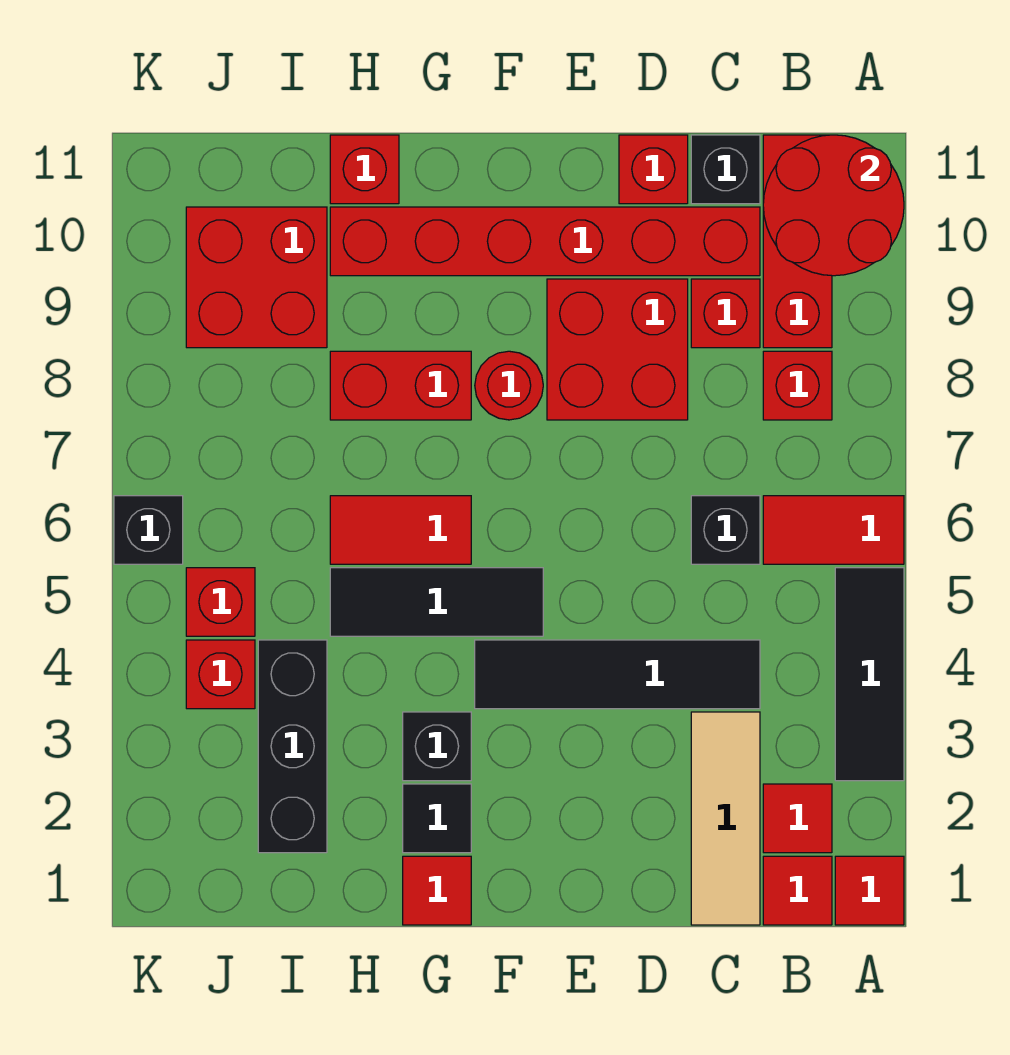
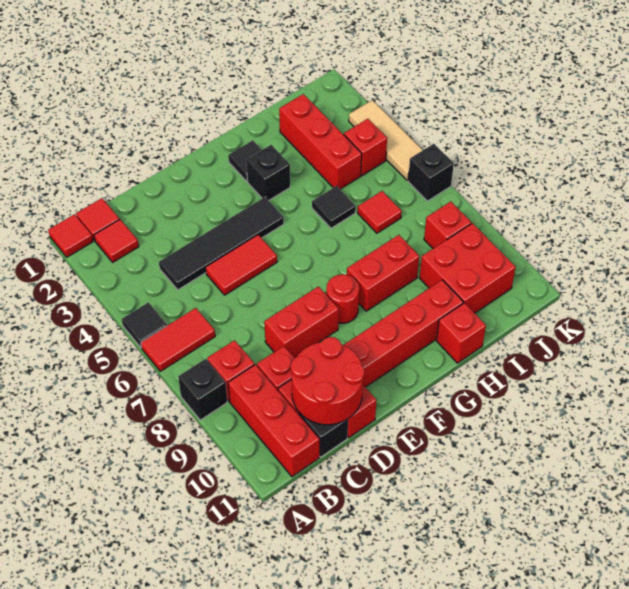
black 1x3 tile [835,568,904,781] -> black 1x1 tile [122,302,167,348]
red 2x2 round brick [763,135,904,276] -> red 2x2 round brick moved to [291,337,364,425]
tan 1x3 tile [691,712,760,925] -> tan 1x3 tile moved to [349,100,423,180]
black 1x1 brick [691,496,760,564] -> black 1x1 brick moved to [178,359,227,420]
red 2x2 brick [547,279,688,420] -> red 1x2 brick [264,287,339,358]
black 1x3 tile [330,568,543,636] -> black 1x1 tile [312,186,356,228]
red 1x1 tile [403,856,471,925] -> red 1x1 tile moved to [358,191,402,233]
red 1x2 tile [330,496,471,564] -> red 1x2 tile moved to [205,235,277,295]
black 1x3 brick [258,640,327,853] -> red 1x3 brick [279,94,362,189]
red 1x1 brick [186,568,255,636] -> red 1x1 brick moved to [424,202,471,248]

